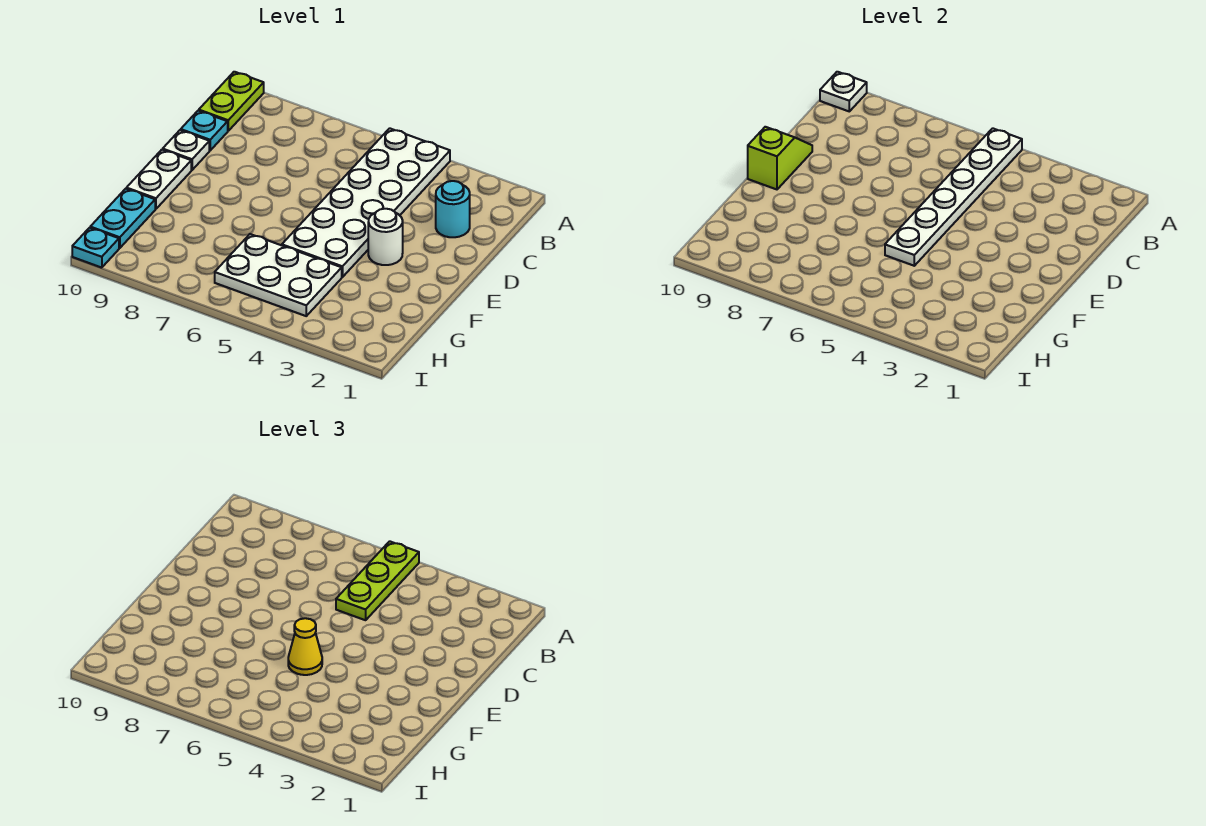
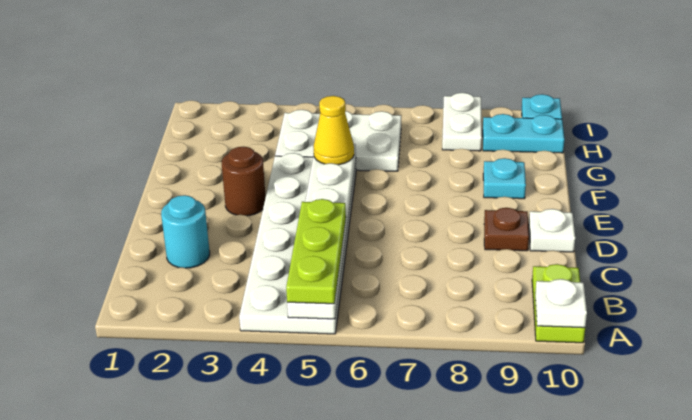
cyan 1x1 plate [181,111,228,150] -> cyan 1x1 plate moved to [483,158,526,199]
none -> brown 1x1 plate [484,208,529,251]
lime 1x2 slope [748,127,812,189] -> none
white 1x1 round brick [368,209,403,265] -> brown 1x1 round brick [222,147,266,216]
white 1x2 plate [126,150,191,209] -> white 1x2 plate moved to [442,93,482,151]
cyan 1x2 plate [90,189,155,248] -> cyan 1x2 plate turned to [483,114,564,153]

